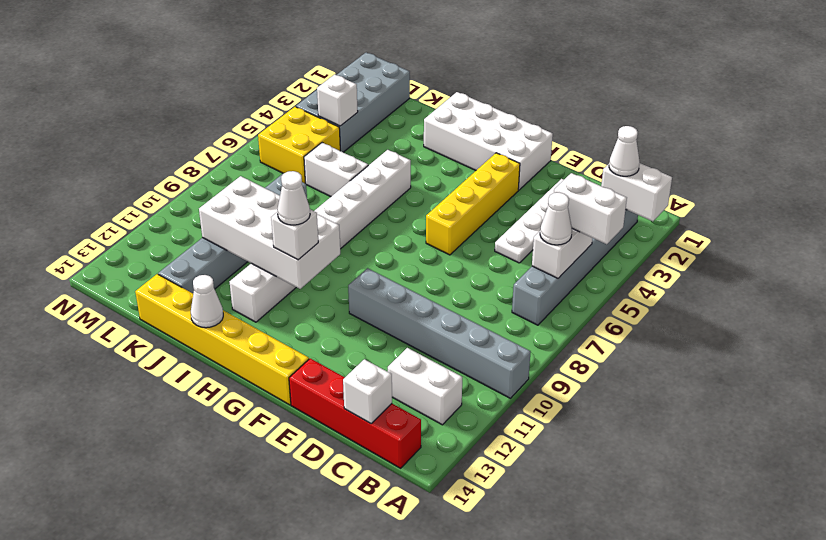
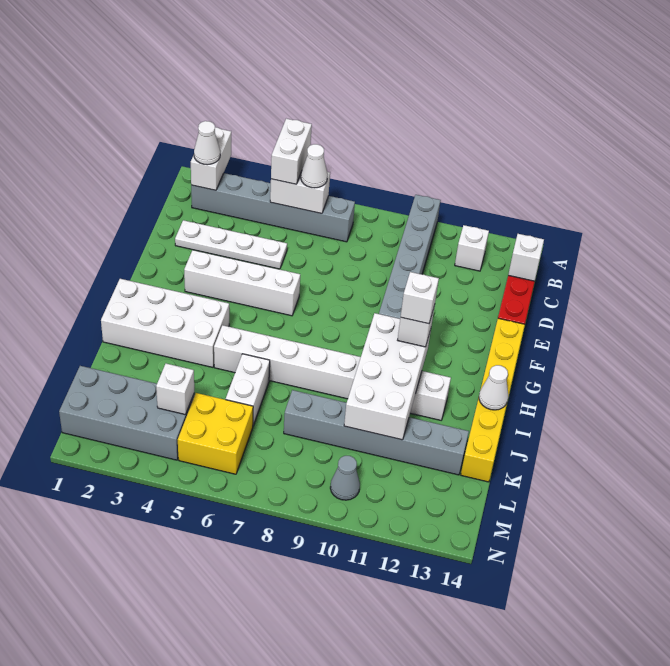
white 1x2 brick [388,348,462,425] -> white 1x1 brick [455,225,489,271]
white 2x4 brick [424,92,553,190] -> white 2x4 brick turned to [101,279,229,367]
yellow 1x4 brick [426,153,520,255] -> white 1x4 brick [184,250,300,316]
white 1x1 cone [277,171,310,225] -> white 1x1 brick [401,272,439,324]
none -> grey 1x1 cone [330,456,360,500]

